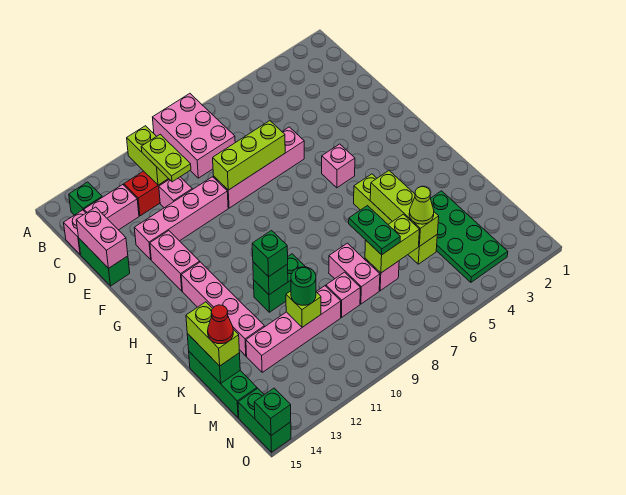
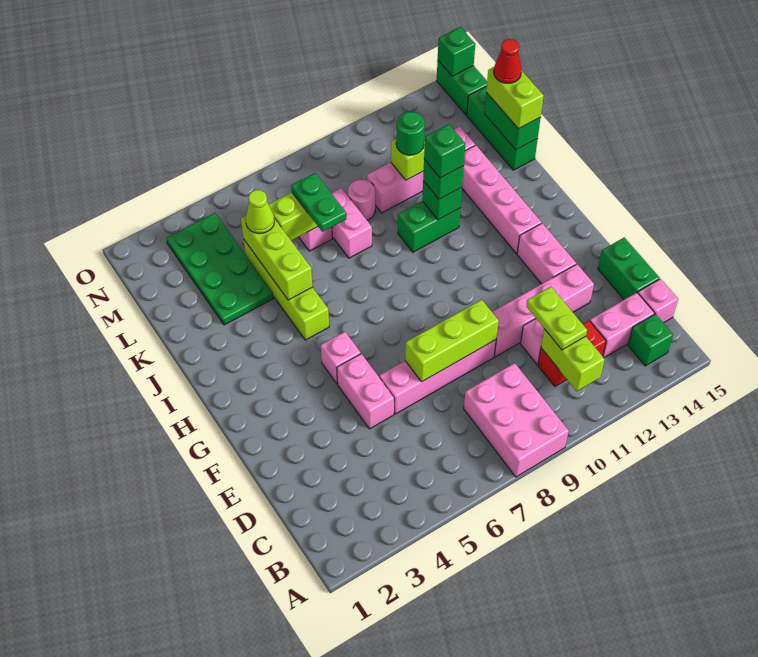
pink 1x2 brick [76,207,128,268] -> pink 1x2 brick moved to [337,354,394,429]
none -> green 1x1 brick [424,125,465,178]
pink 1x1 brick [326,272,360,317] -> pink 1x1 round brick [348,180,375,220]

